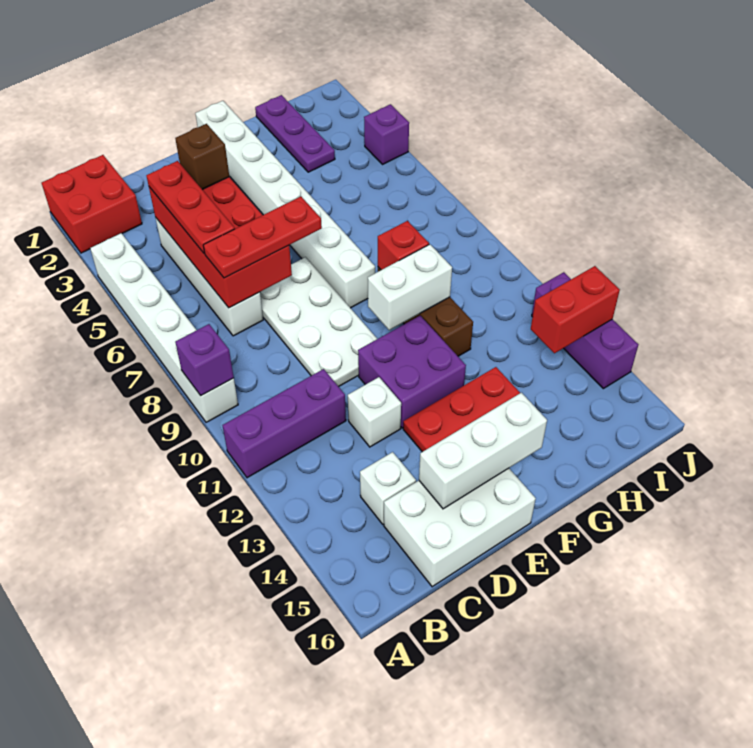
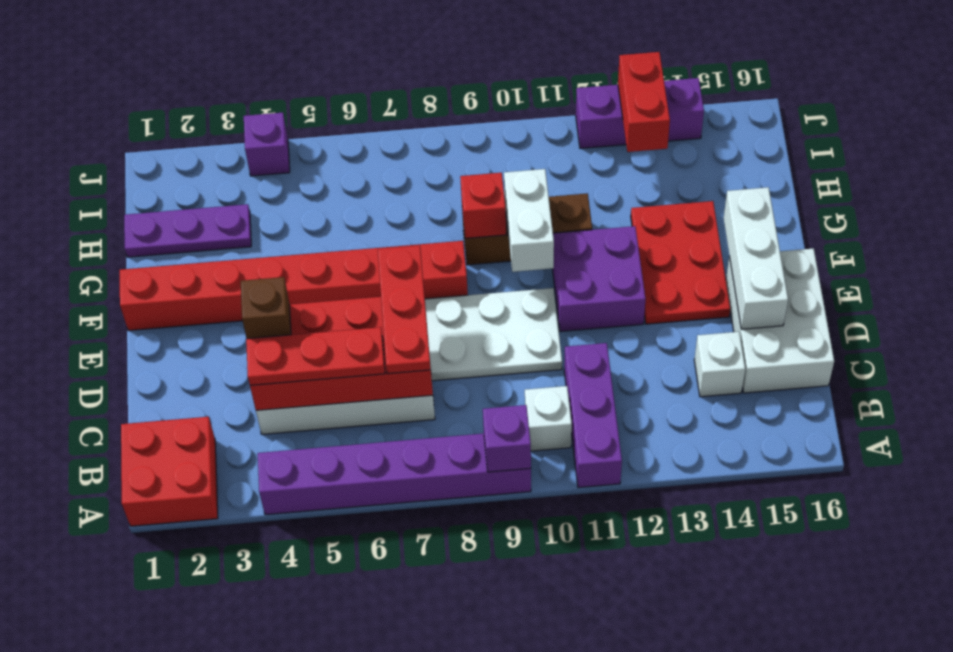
white 1x6 brick [90,233,238,422] -> purple 1x6 brick [258,434,531,515]
white 1x1 brick [348,377,401,447] -> white 1x1 brick moved to [525,386,572,451]
white 1x8 brick [195,101,375,308] -> red 1x8 brick [120,241,468,331]

